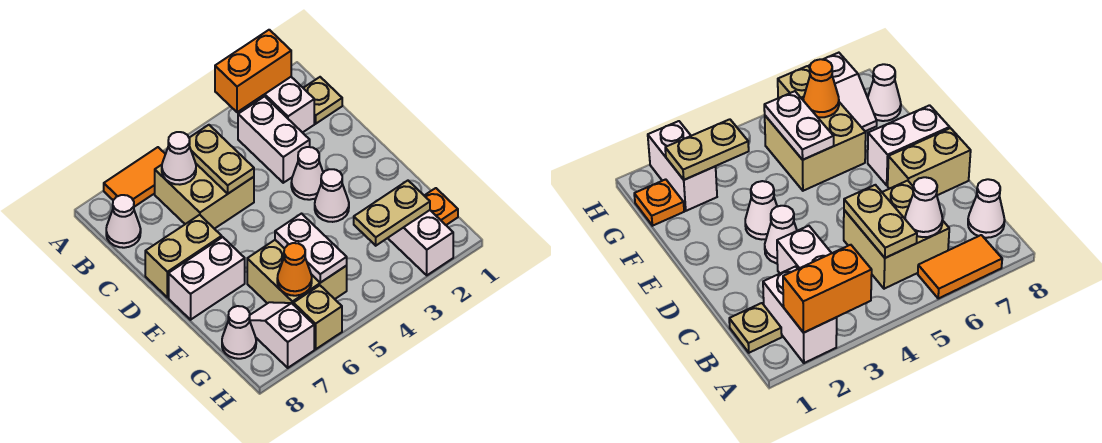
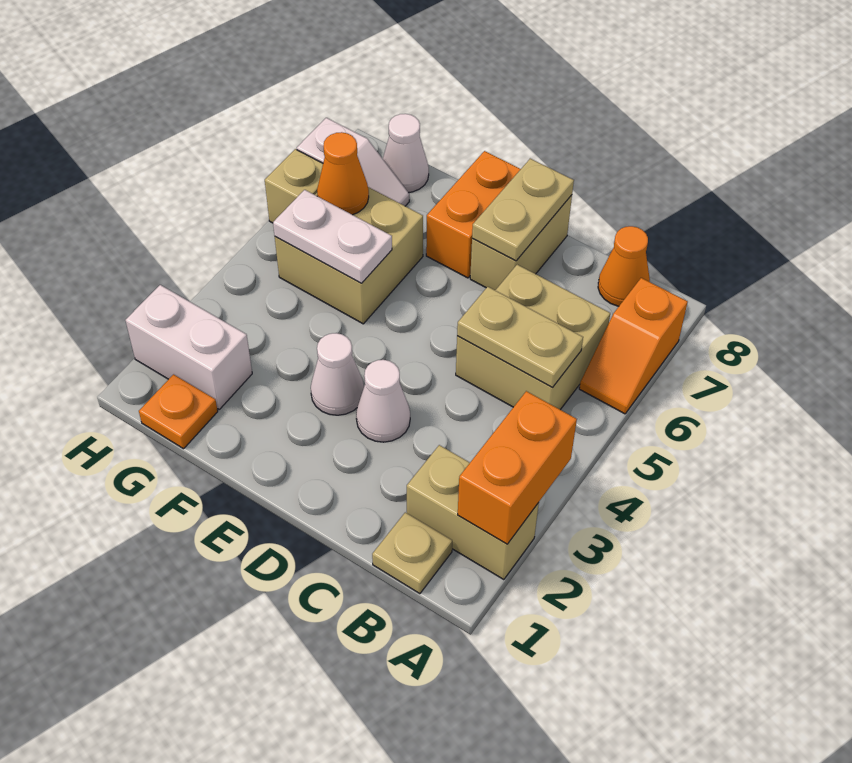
white 1x2 brick [249,77,314,133] -> tan 1x2 brick [407,445,539,580]
orange 1x2 tile [104,147,165,207] -> orange 1x2 slope [579,278,688,414]
white 1x2 brick [238,96,310,183] -> none
white 1x1 cone [162,132,196,185] -> none
white 1x1 cone [106,195,141,248] -> orange 1x1 cone [598,226,650,306]
white 1x2 brick [169,237,245,320] -> orange 1x2 brick [426,151,521,278]
tan 1x2 plate [354,181,430,246] -> tan 1x2 plate moved to [472,159,574,261]

